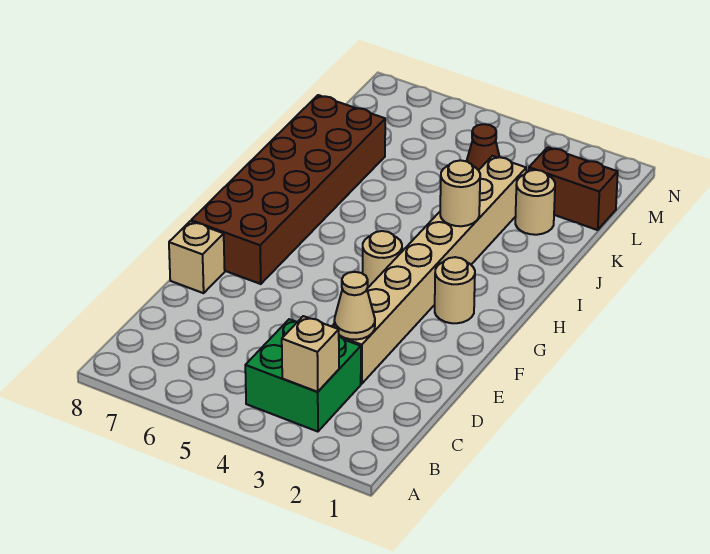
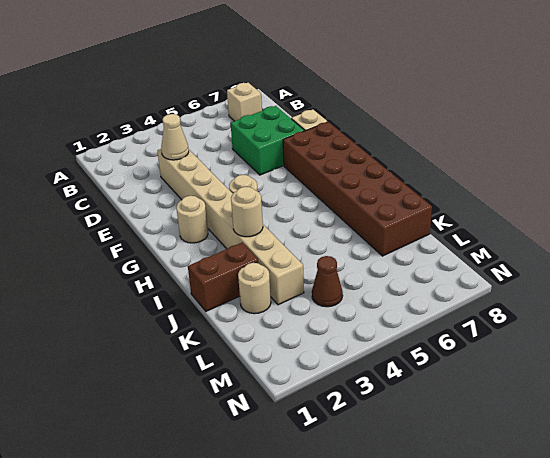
green 2x2 brick [245,319,361,432] -> green 2x2 brick moved to [231,106,305,175]
tan 1x1 brick [282,316,339,392] -> tan 1x1 brick moved to [227,83,262,121]
brown 1x2 brick [529,147,618,230] -> brown 1x2 brick moved to [188,242,258,311]

